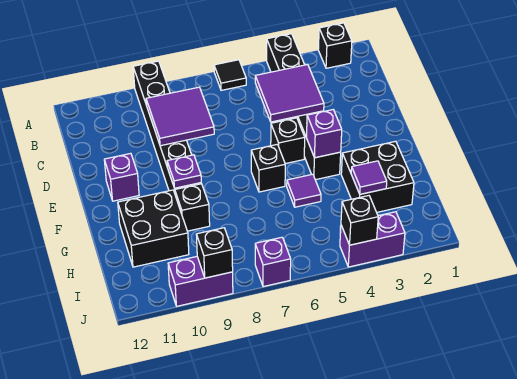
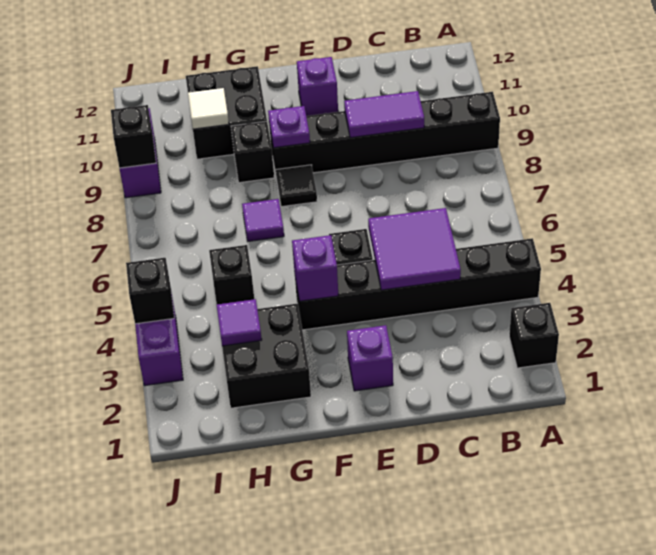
black 1x1 tile [214,60,246,90] -> black 1x1 tile moved to [276,165,317,207]
purple 2x2 tile [146,87,214,146] -> purple 1x2 tile [344,91,424,138]
black 1x1 brick [251,144,285,192] -> black 1x1 brick moved to [209,245,254,304]
purple 1x1 tile [287,174,321,207] -> purple 1x1 tile moved to [242,199,284,241]
none -> white 1x1 tile [188,88,229,129]
purple 1x1 brick [255,237,291,287] -> purple 1x1 brick moved to [347,325,393,391]

